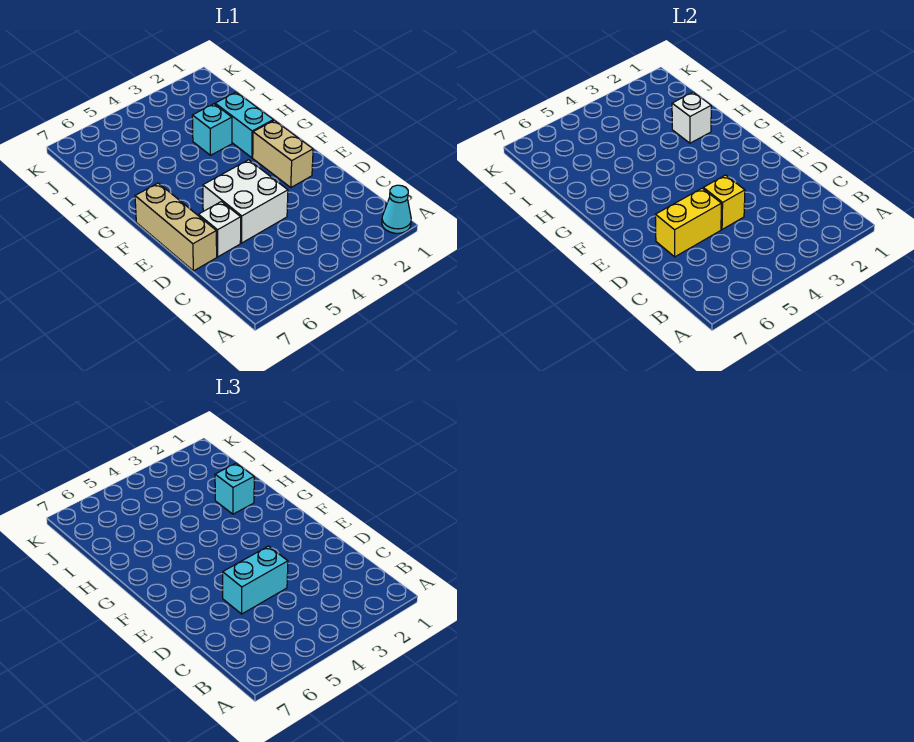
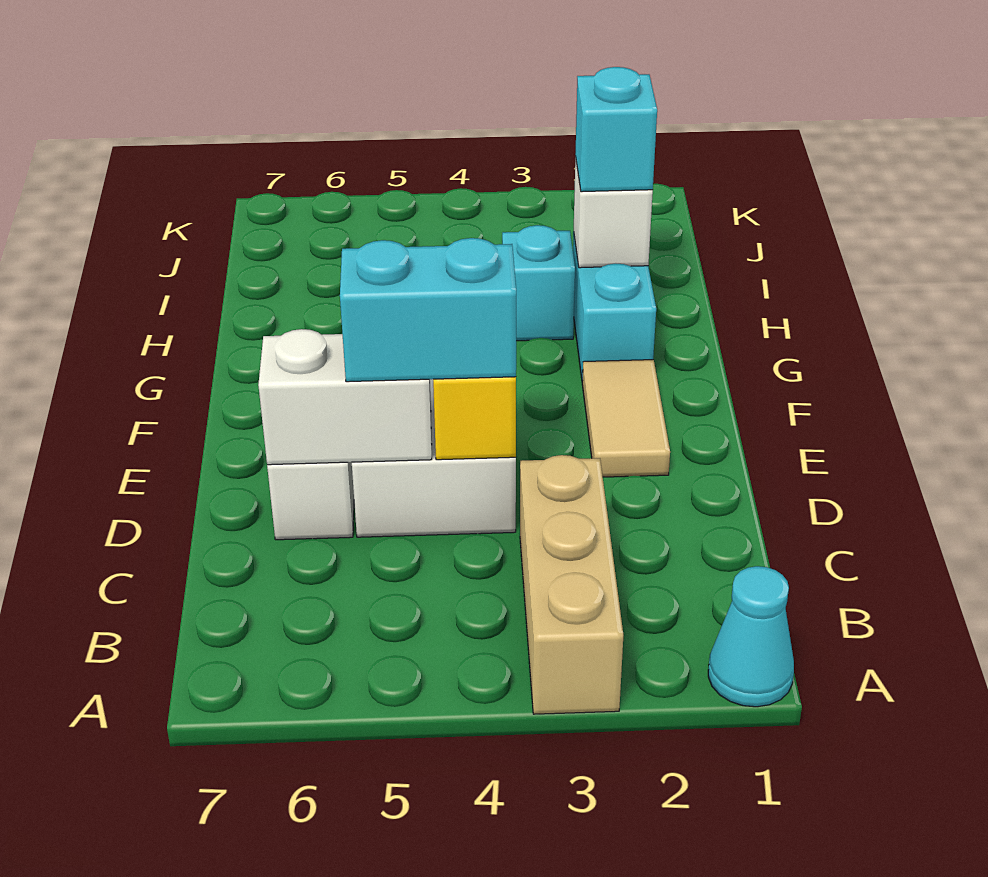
yellow 1x2 brick [655,188,721,257] -> white 1x2 brick [258,329,432,465]
tan 1x3 brick [135,183,217,271] -> tan 1x3 brick moved to [520,455,623,714]
tan 1x2 brick [253,120,313,187] -> tan 1x2 tile [582,360,670,477]

